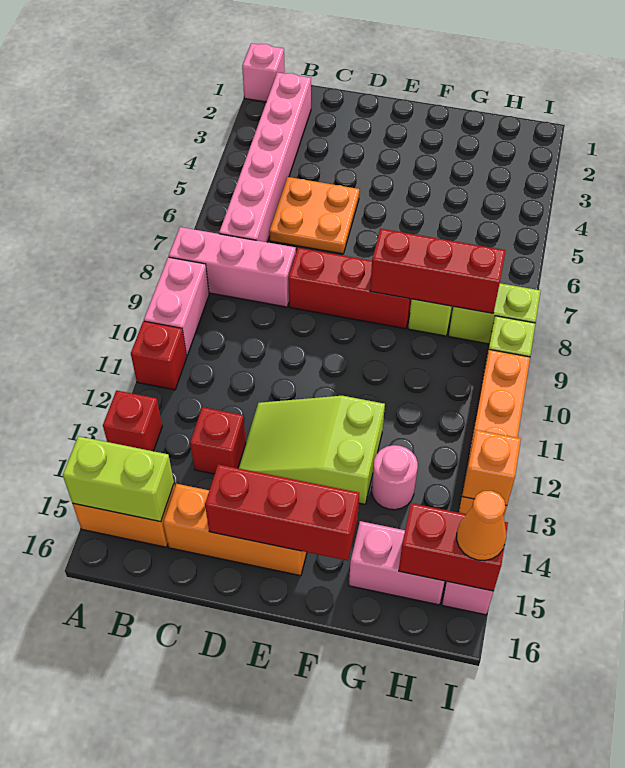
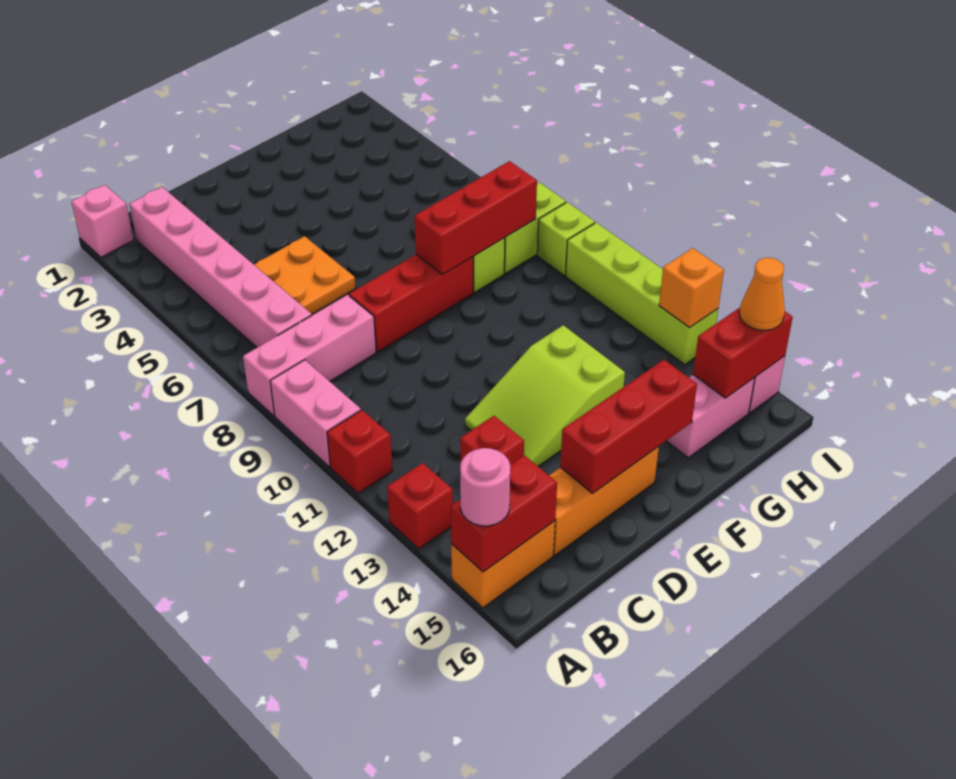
lime 1x2 brick [63,436,174,522] -> red 1x2 brick [451,455,557,572]
pink 1x1 round brick [372,445,418,510] -> pink 1x1 round brick moved to [460,448,510,526]
orange 1x4 brick [459,350,530,516] -> lime 1x4 brick [566,223,718,364]

